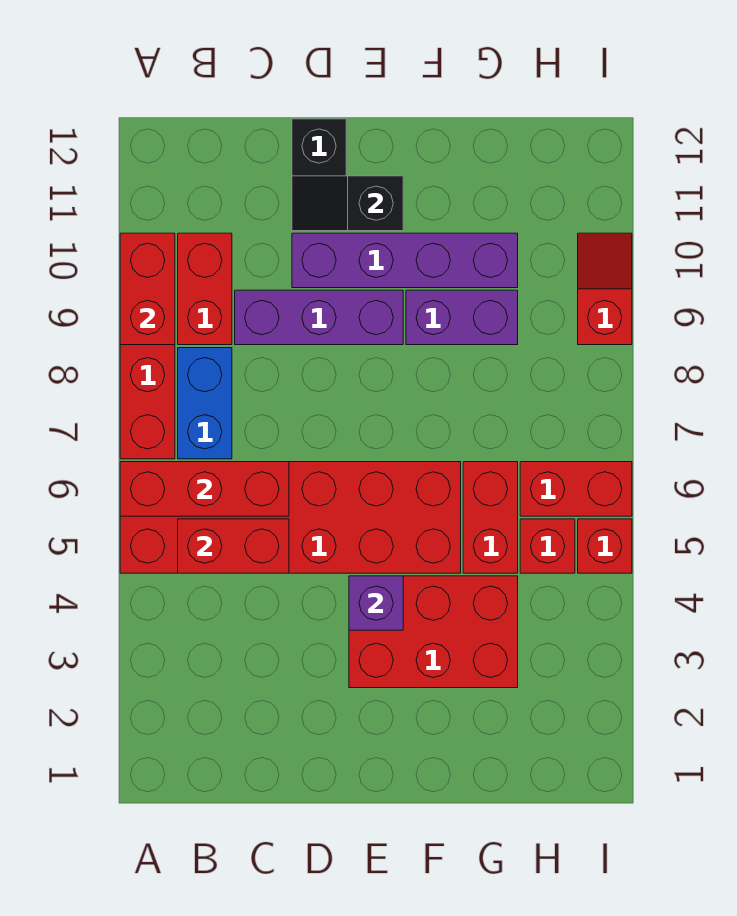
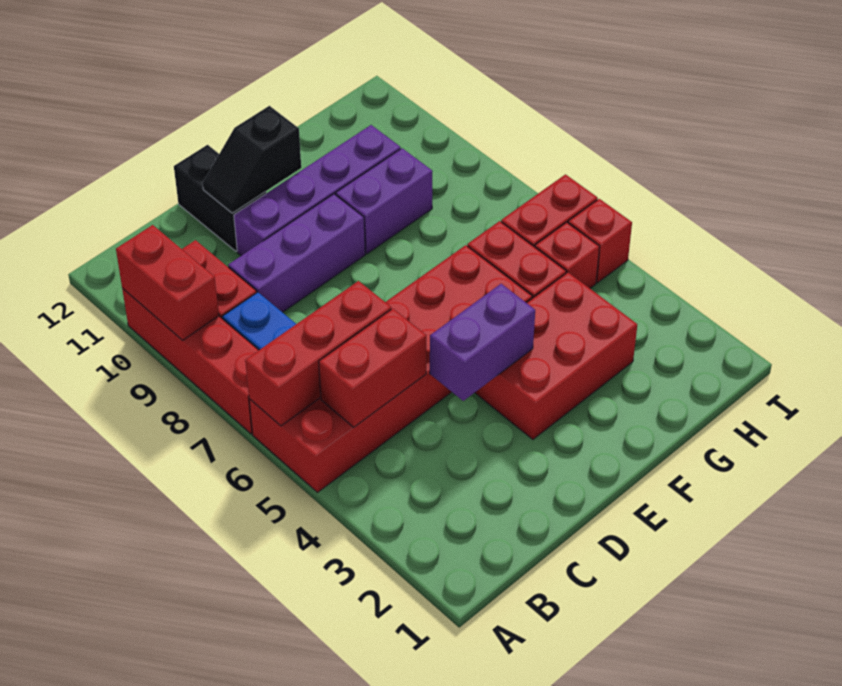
purple 1x1 brick [349,576,403,630] -> purple 1x2 brick [430,284,535,401]
red 1x2 slope [578,233,632,345] -> none

